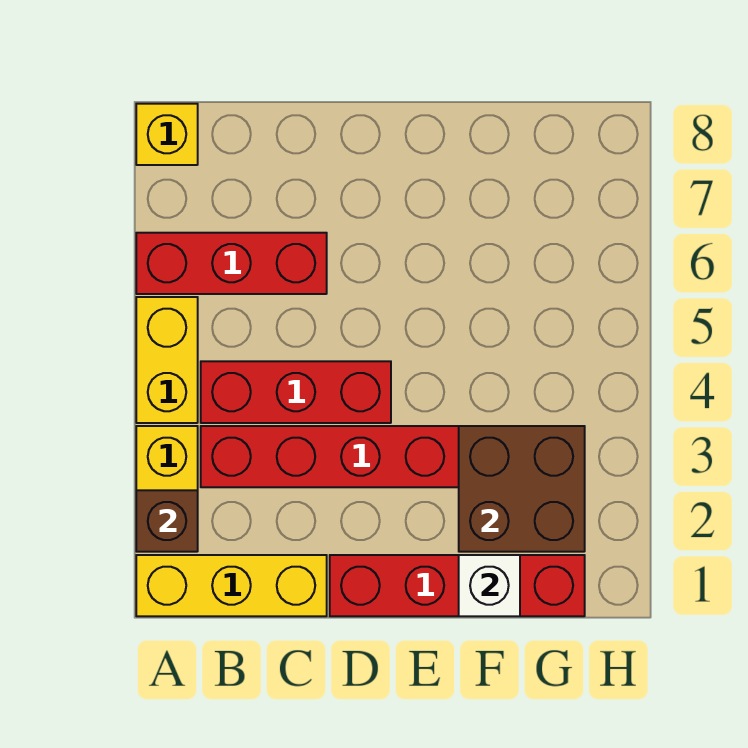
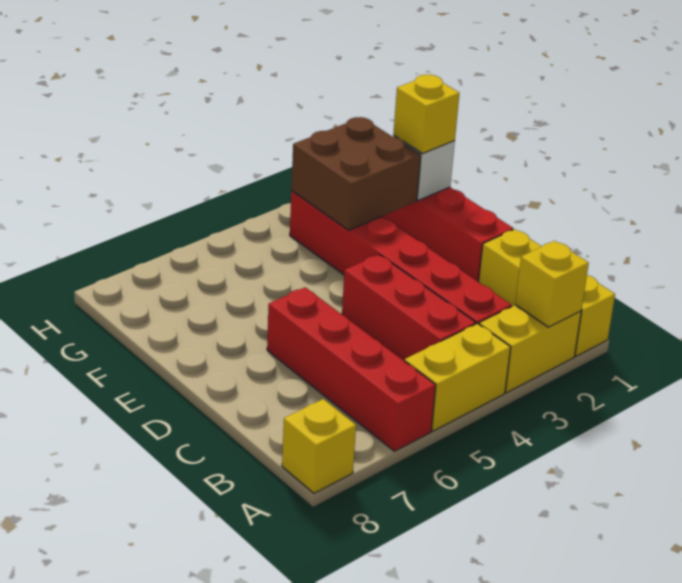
brown 1x1 brick [136,490,198,552] -> yellow 1x1 brick [515,241,589,327]
red 1x3 brick [136,233,327,294] -> red 1x4 brick [267,287,436,451]
none -> yellow 1x1 brick [393,75,459,153]

